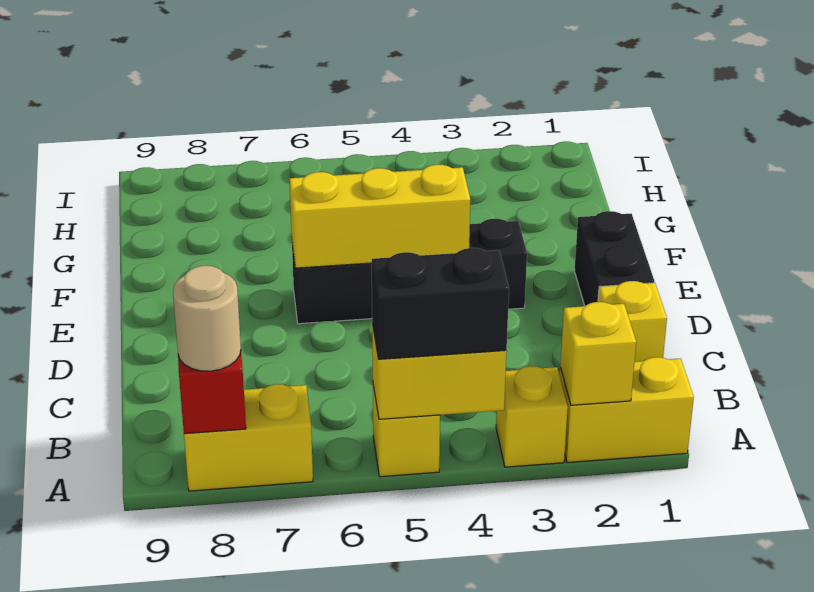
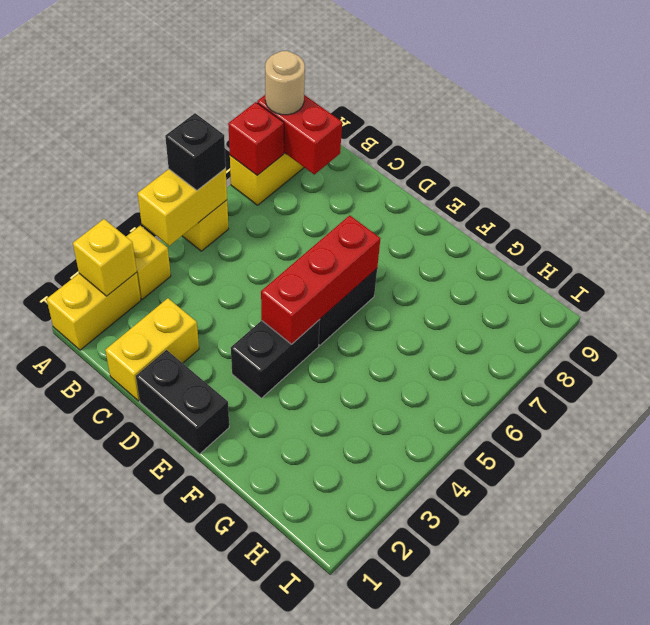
black 1x2 brick [372,248,509,359] -> black 1x1 brick [165,113,226,190]
none -> red 1x1 brick [228,102,284,175]
yellow 1x1 brick [598,281,667,362] -> yellow 1x2 brick [105,298,199,401]
yellow 1x3 brick [289,165,470,268] -> red 1x3 brick [261,215,381,344]

